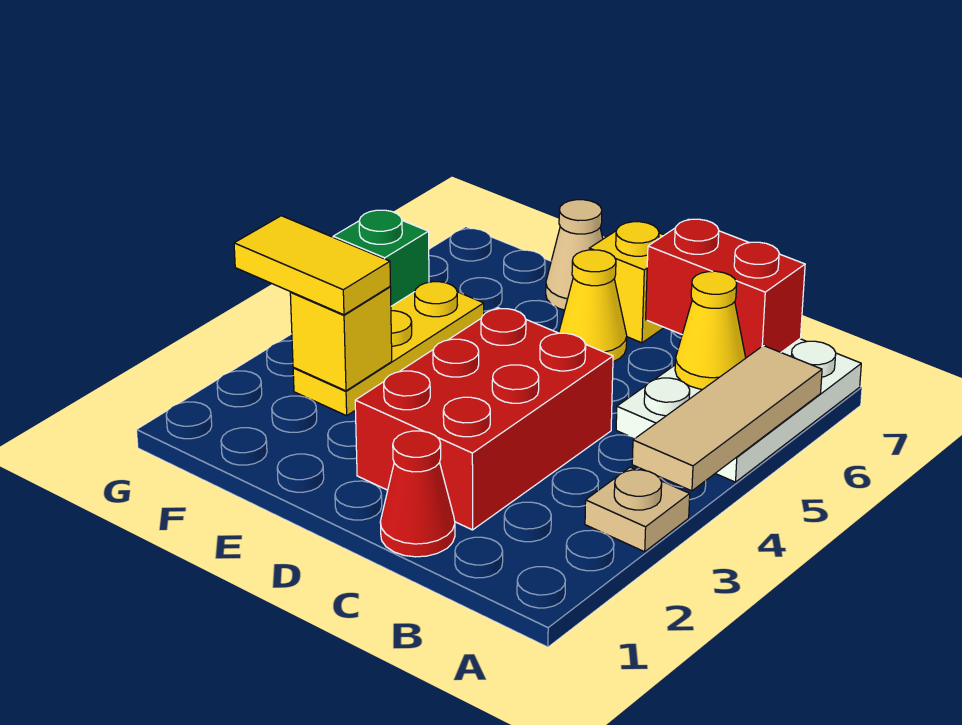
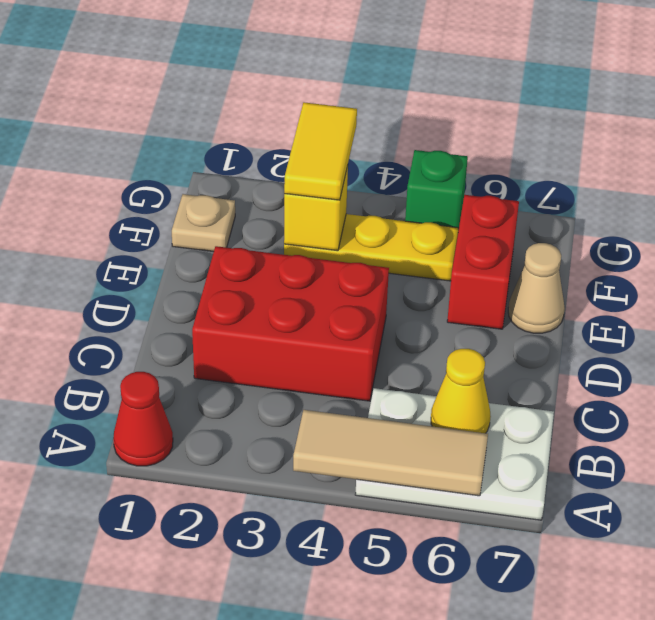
tan 1x1 plate [585,467,690,552] -> tan 1x1 plate moved to [172,194,235,252]
red 1x2 brick [646,219,805,358] -> red 1x2 brick moved to [447,195,519,329]
red 1x1 cone [380,431,455,557] -> red 1x1 cone moved to [113,372,173,466]
yellow 1x1 cone [559,250,627,362] -> none
yellow 1x1 brick [589,222,664,343] -> none

